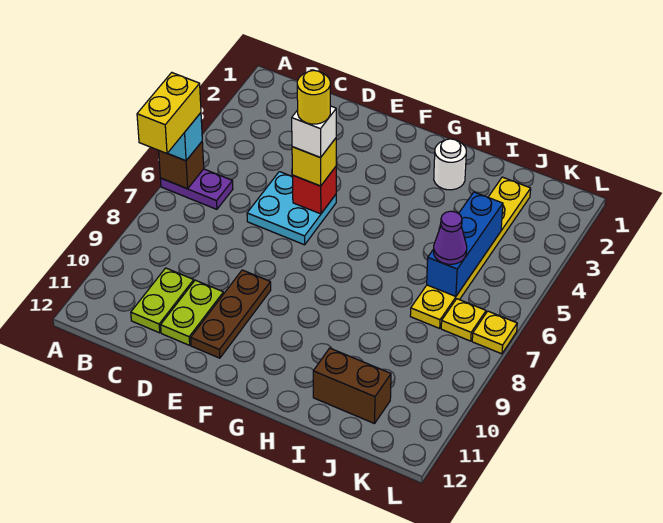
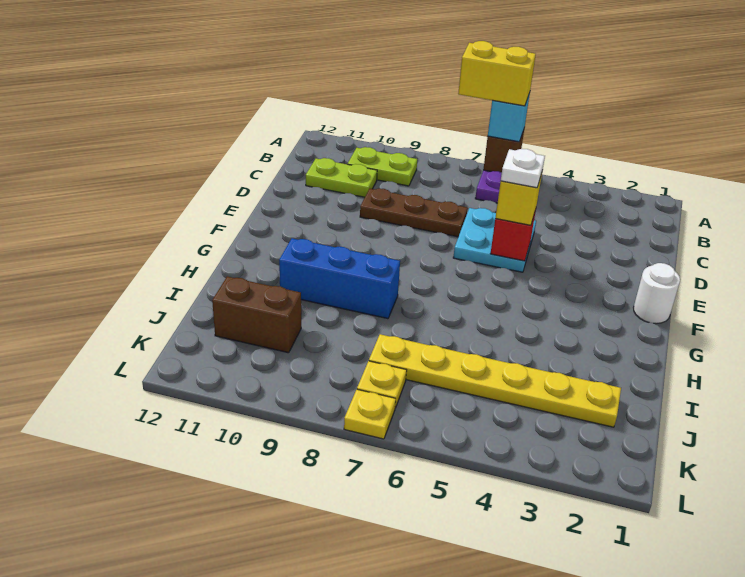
lime 1x2 plate [161,280,224,345] -> lime 1x2 plate moved to [348,147,417,186]
white 1x1 brick [292,106,336,158] -> white 1x1 plate [501,149,545,188]
yellow 1x1 round brick [297,70,330,124] -> none
brown 1x3 plate [191,270,271,358] -> brown 1x3 plate moved to [360,188,468,237]
white 1x1 round brick [434,139,466,190] -> white 1x1 round brick moved to [634,263,680,324]
brown 1x2 brick [313,348,391,424] -> brown 1x2 brick turned to [212,276,301,353]
blue 1x3 brick [427,192,503,296] -> blue 1x3 brick moved to [279,238,400,319]
purple 1x1 cone [434,211,467,264] -> none

